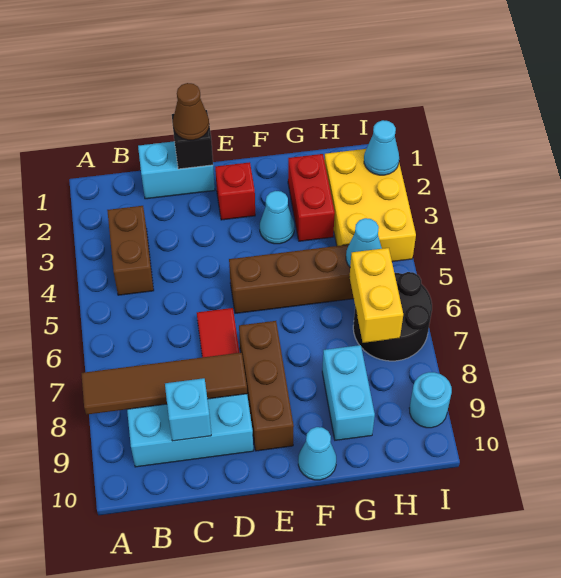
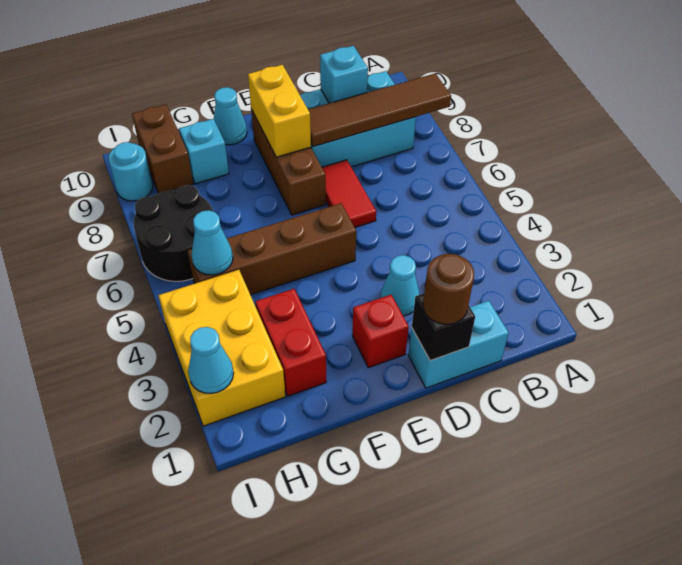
brown 1x2 brick [107,206,154,295] -> brown 1x2 brick moved to [132,104,193,193]
brown 1x1 cone [173,83,209,140] -> brown 1x1 round brick [423,254,474,324]
cyan 1x1 cone [260,191,294,244] -> cyan 1x1 cone moved to [380,255,420,316]
cyan 1x2 brick [322,345,375,440] -> cyan 1x1 brick [179,119,229,184]
yellow 1x2 brick [350,248,403,343] -> yellow 1x2 brick moved to [248,65,311,157]

